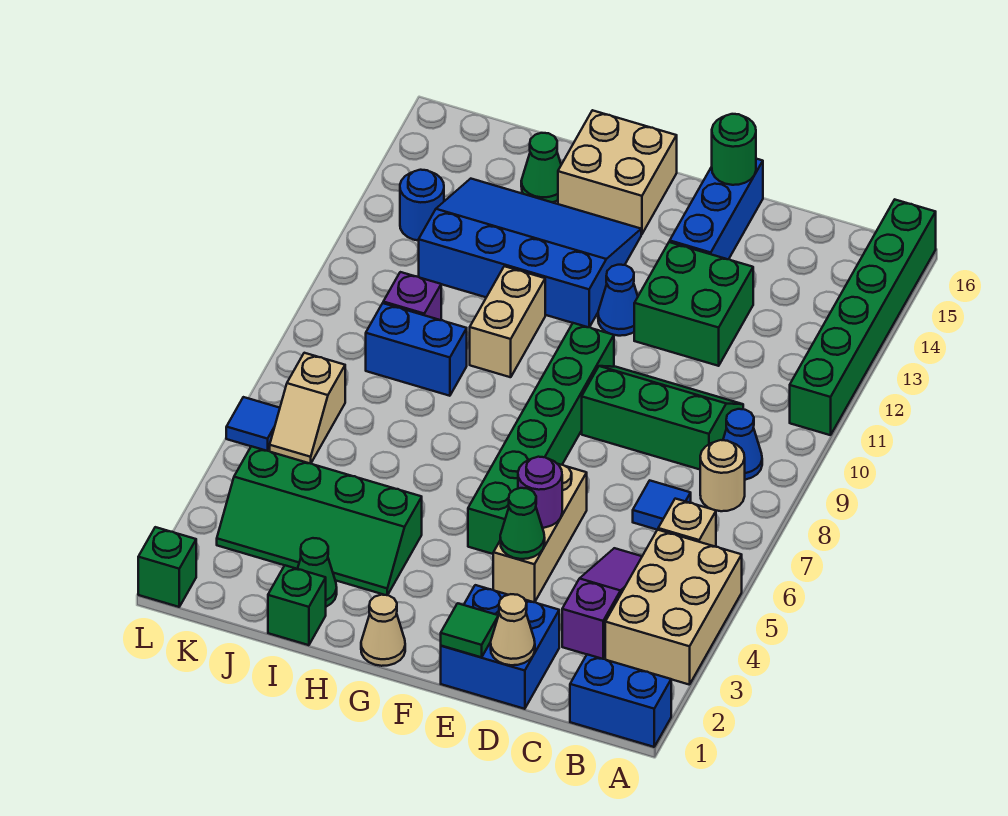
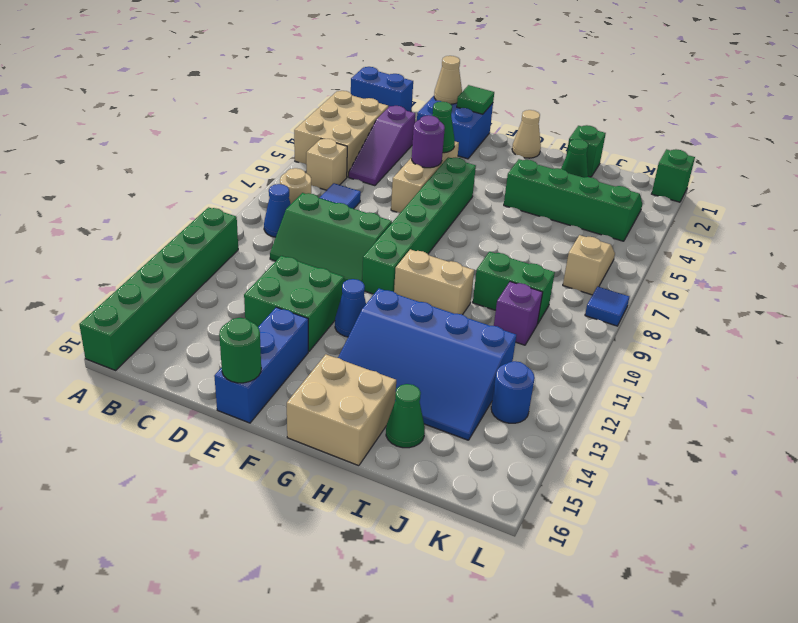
tan 1x2 brick [470,266,545,377] -> tan 1x2 brick turned to [394,249,474,315]
blue 1x2 brick [366,303,467,396] -> green 1x2 brick [473,252,555,324]
blue 1x1 tile [226,397,280,451] -> blue 1x1 tile moved to [585,287,629,326]

